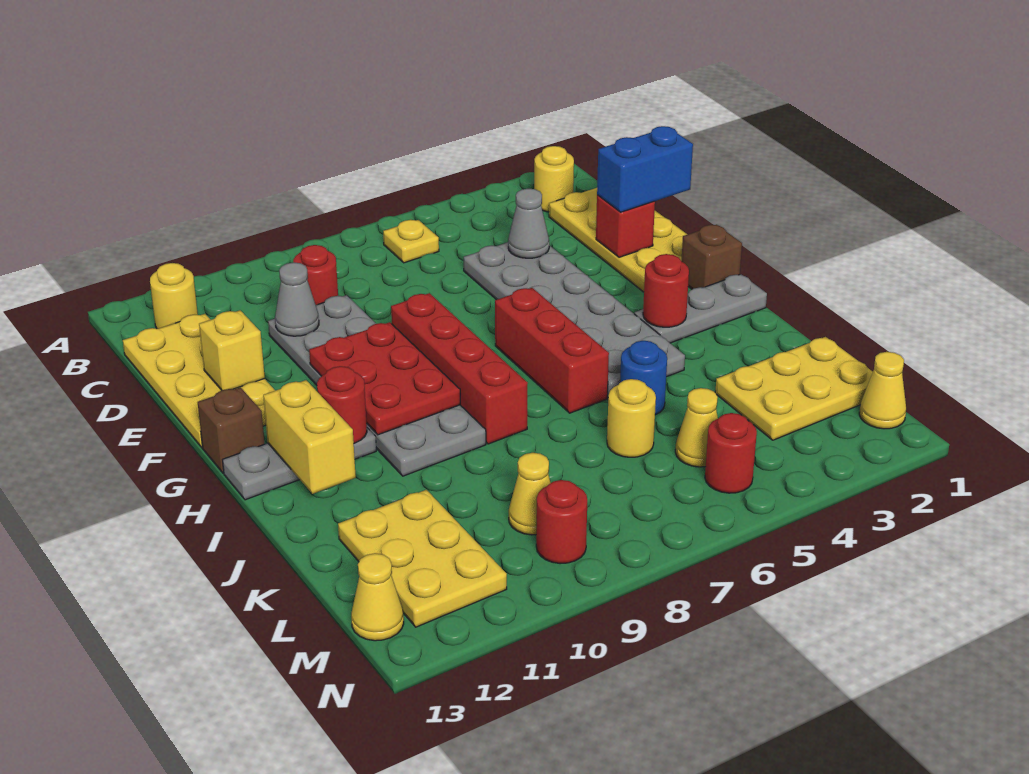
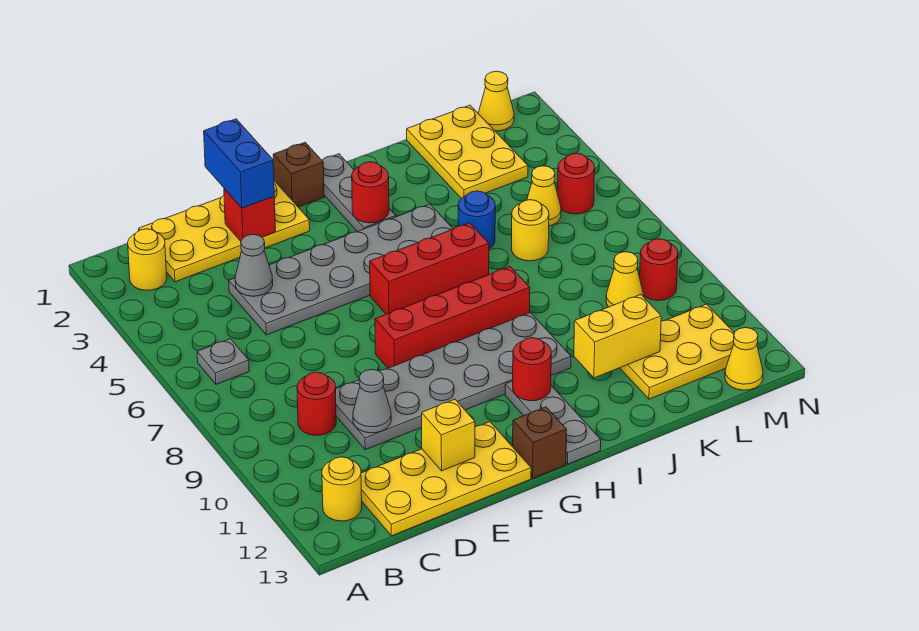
yellow 1x1 plate [383,220,439,263] -> grey 1x1 plate [197,339,249,384]
red 2x3 plate [309,322,460,435] -> none
yellow 1x2 brick [263,380,356,494] -> yellow 1x2 brick moved to [574,295,661,378]

